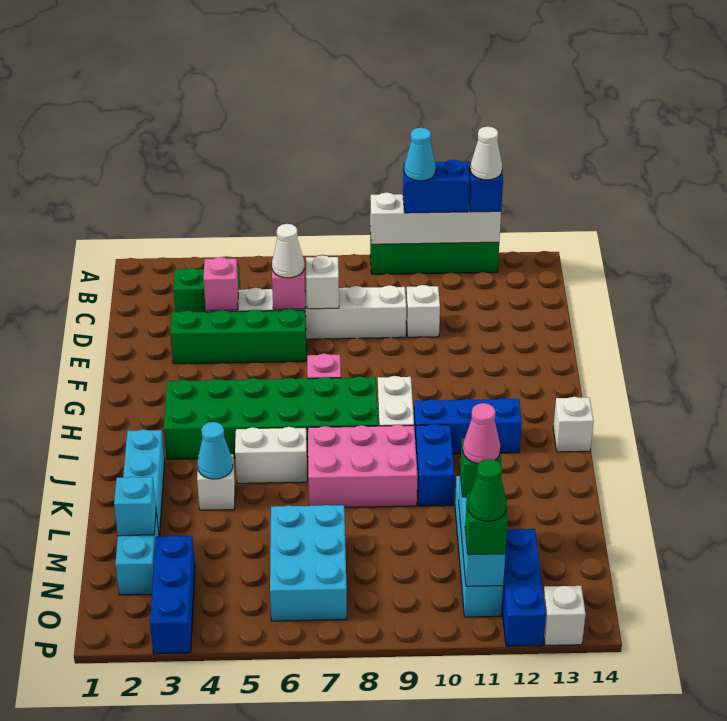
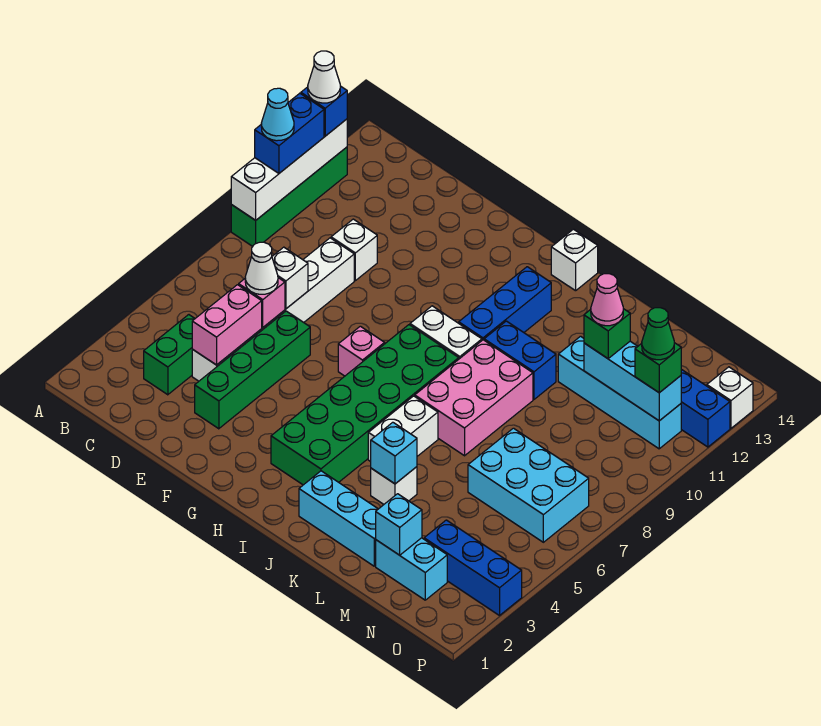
pink 1x1 brick [203,257,239,311] -> pink 1x2 brick [192,285,262,365]
cyan 1x1 cone [197,422,233,479] -> cyan 1x1 brick [371,422,417,484]

